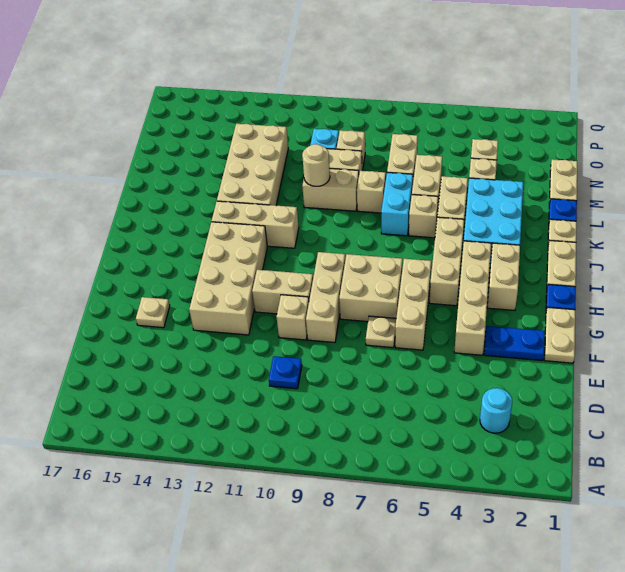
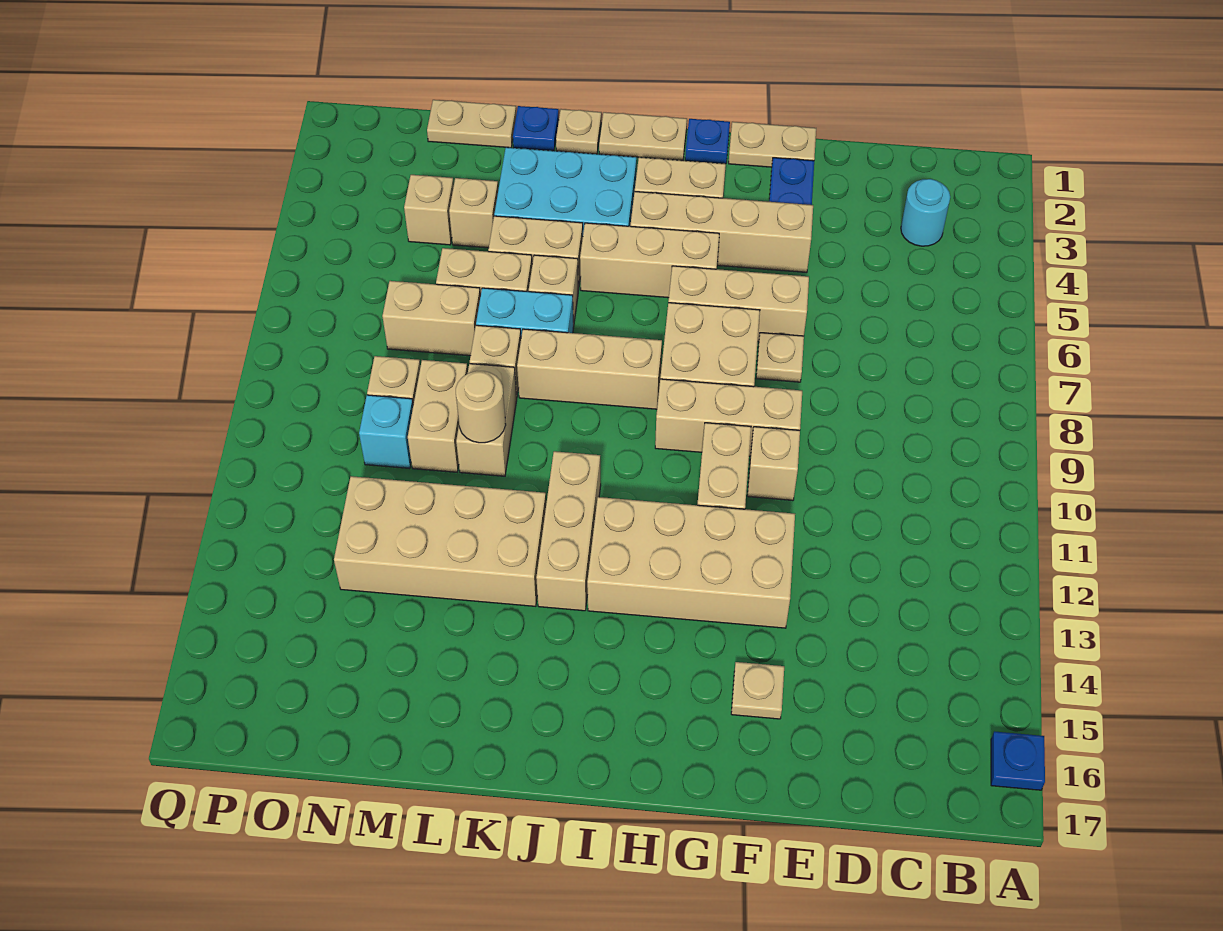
blue 1x1 plate [269,356,302,389] -> blue 1x1 plate moved to [991,731,1045,790]
none -> tan 1x3 brick [517,329,662,409]

